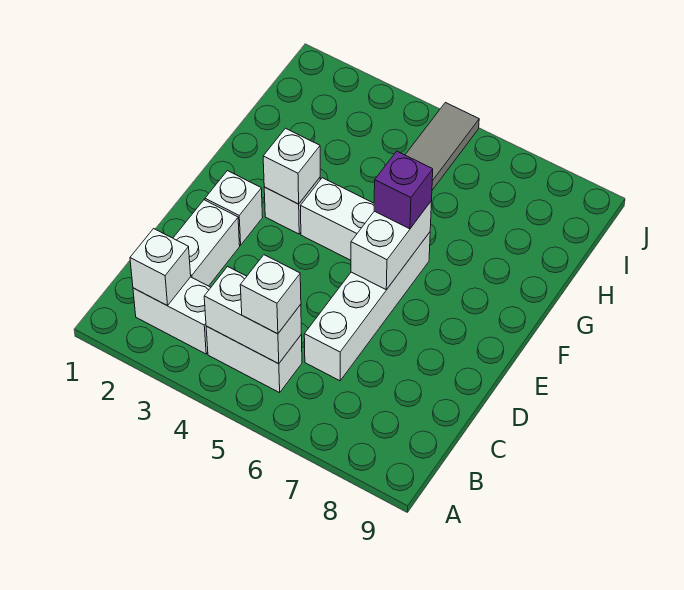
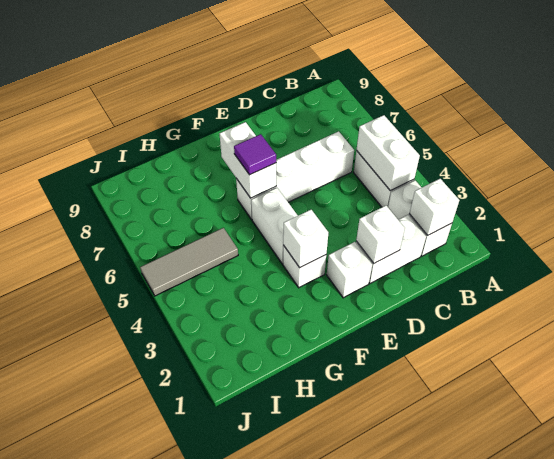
white 1x1 brick [240,255,301,334] -> white 1x1 brick moved to [356,206,405,263]
white 1x2 brick [351,201,432,290] -> white 1x2 brick turned to [220,122,276,198]
purple 1x1 brick [374,151,433,229] -> purple 1x1 tile [234,134,276,175]

